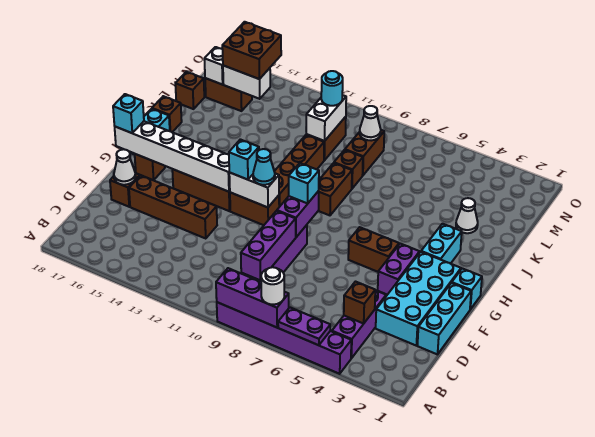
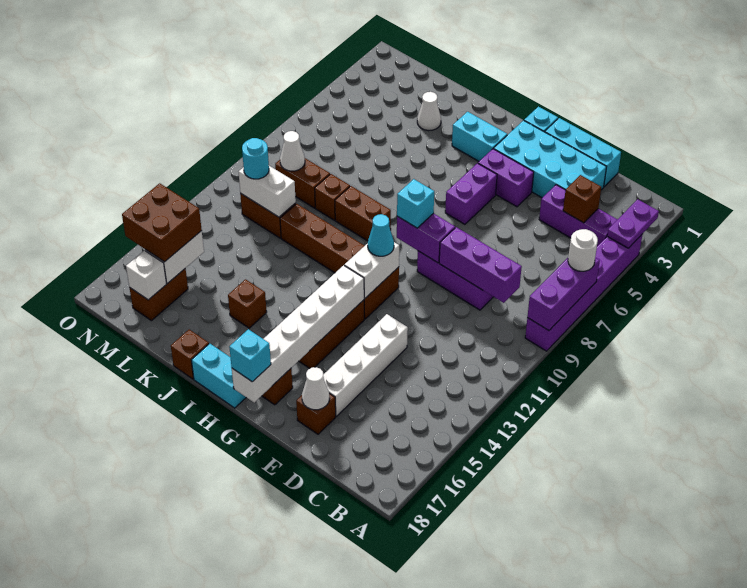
purple 1x2 plate [278,307,330,345] -> purple 1x2 plate moved to [607,199,659,248]
brown 1x4 brick [129,175,217,238] -> white 1x4 brick [323,314,408,416]
brown 1x2 brick [348,227,399,272] -> purple 1x2 brick [445,163,497,224]
cyan 1x1 brick [229,139,259,180] -> none
brown 1x1 brick [175,72,204,109] -> brown 1x1 brick moved to [228,279,267,328]

